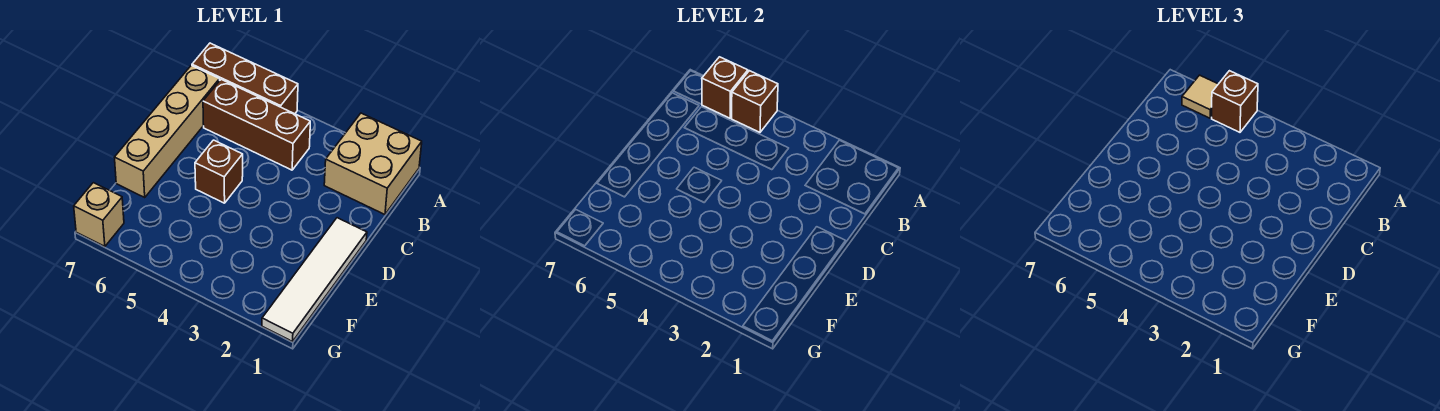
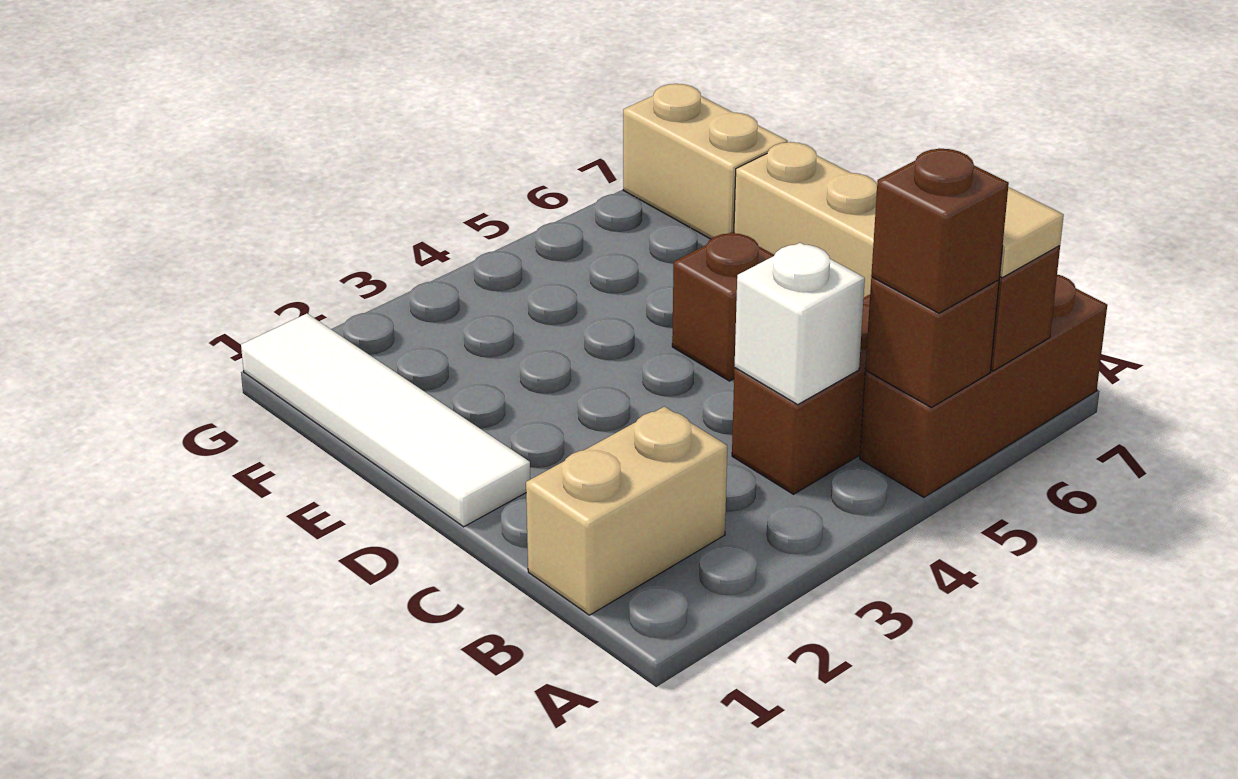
tan 2x2 brick [324,113,422,214] -> tan 1x2 brick [526,407,727,615]
none -> white 1x1 brick [735,243,865,404]
tan 1x1 brick [74,183,124,247] -> tan 1x2 brick [623,84,788,239]

